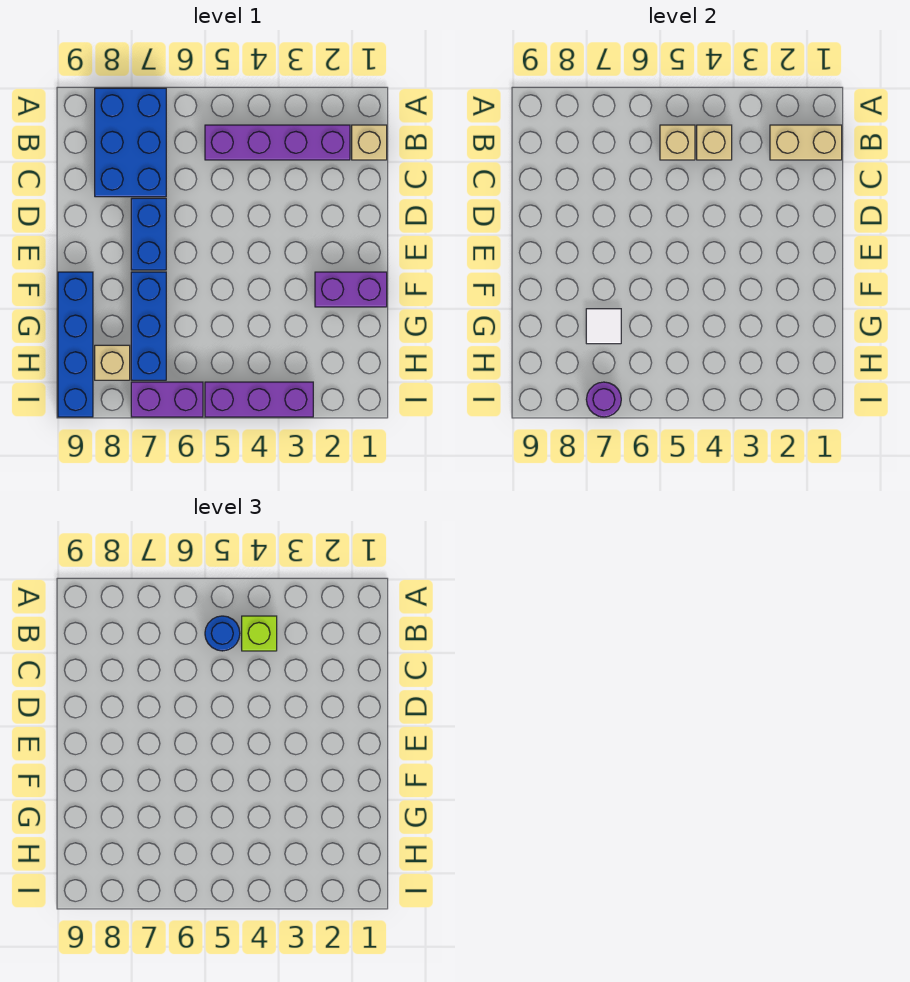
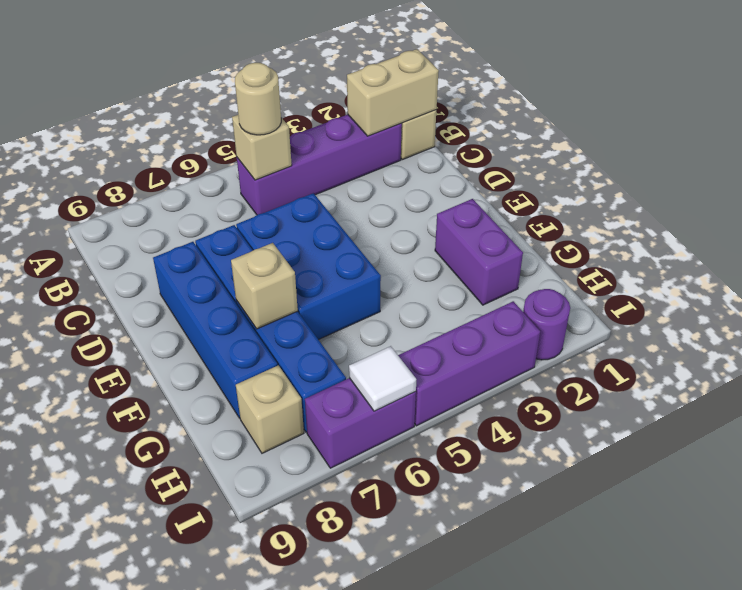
blue 2x3 brick [95,88,166,197] -> blue 2x3 brick moved to [236,193,381,340]
tan 1x1 brick [697,125,732,160] -> tan 1x1 brick moved to [231,243,298,329]
lime 1x1 brick [242,616,277,651] -> none
blue 1x1 round brick [205,616,240,651] -> tan 1x1 round brick [235,63,281,135]
purple 1x2 brick [315,272,387,307] -> purple 1x2 brick turned to [435,199,523,305]
blue 1x4 brick [58,272,93,417] -> blue 1x4 brick moved to [153,242,278,418]
white 1x1 tile [586,309,621,344] -> white 1x1 tile moved to [349,346,416,411]
purple 1x1 round brick [586,382,621,417] -> purple 1x1 round brick moved to [523,289,570,360]

